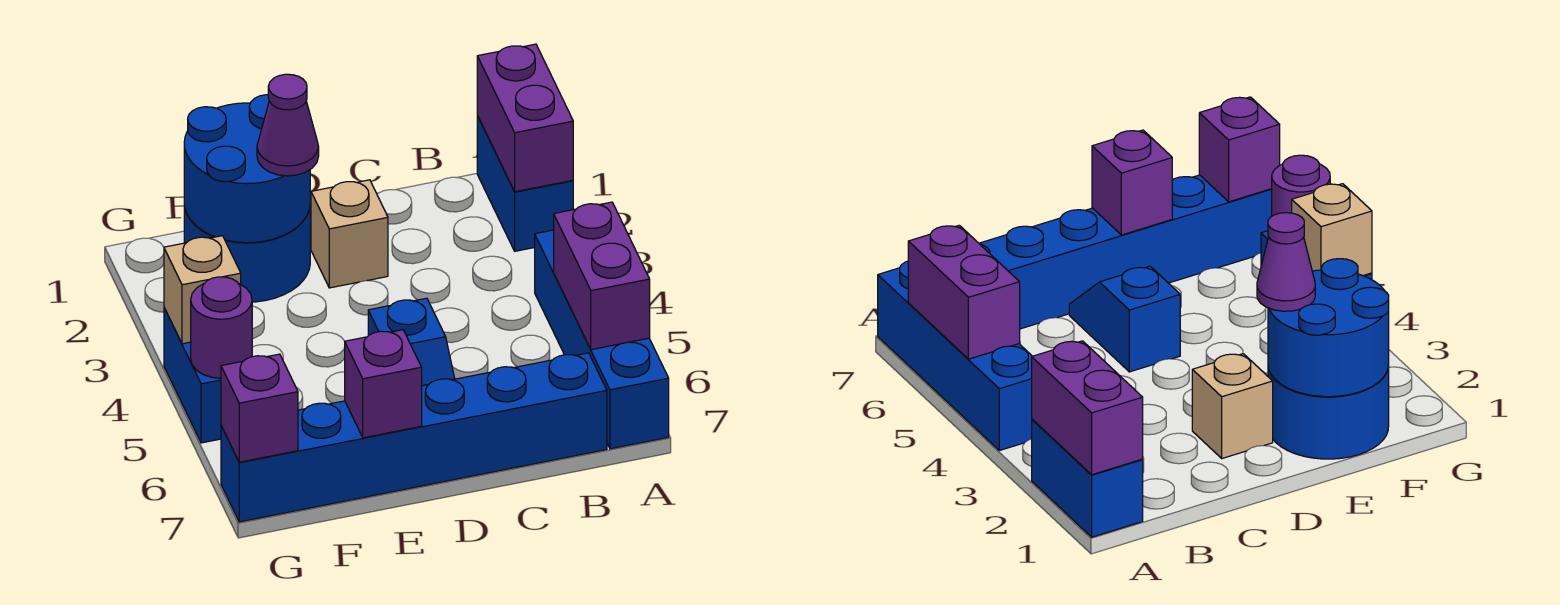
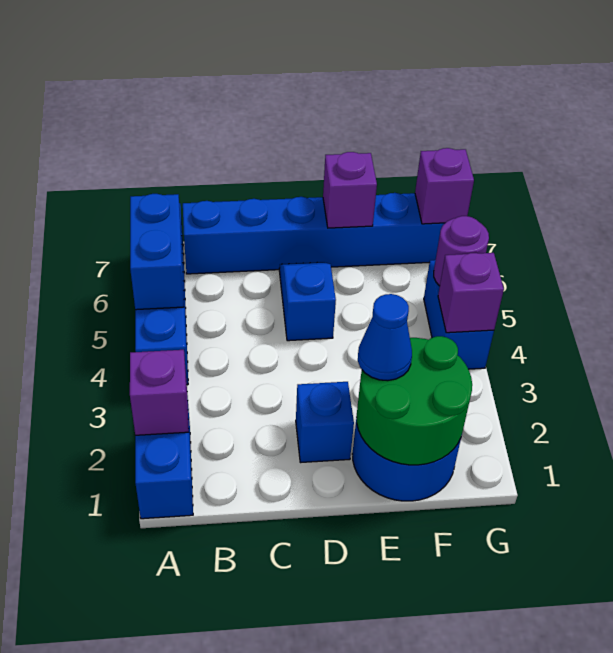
purple 1x2 brick [477,44,573,192] -> purple 1x1 brick [130,350,189,435]
purple 1x2 brick [554,202,650,350] -> blue 1x2 brick [130,194,184,310]
tan 1x1 brick [311,180,388,288] -> blue 1x1 brick [296,382,354,463]
blue 2x2 round brick [184,95,310,243] -> green 2x2 round brick [356,336,472,465]
purple 1x1 cone [257,74,319,176] -> blue 1x1 cone [358,294,412,381]
tan 1x1 brick [164,236,241,344] -> purple 1x1 brick [438,253,504,333]

